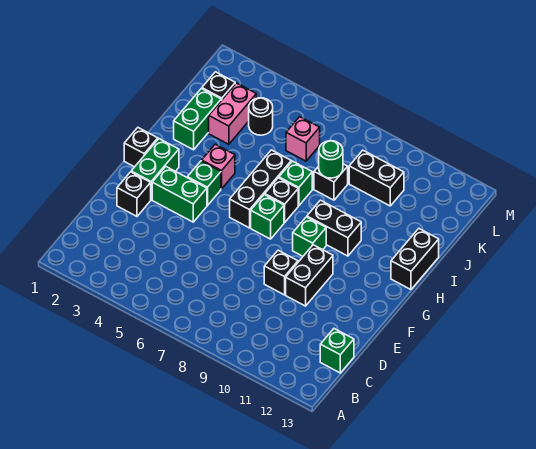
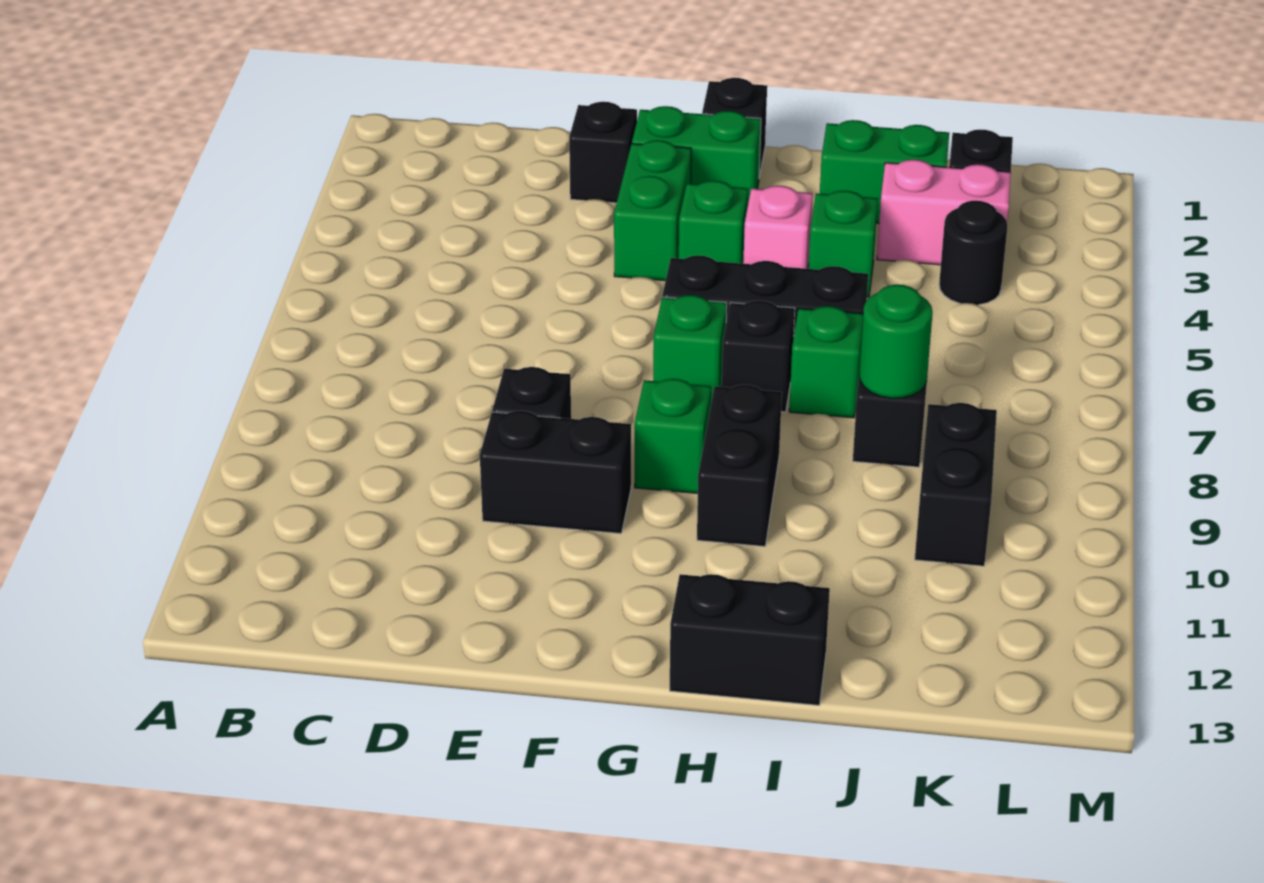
green 1x1 brick [320,329,354,373] -> green 1x1 brick moved to [809,191,878,297]
pink 1x1 brick [286,117,320,161] -> none

